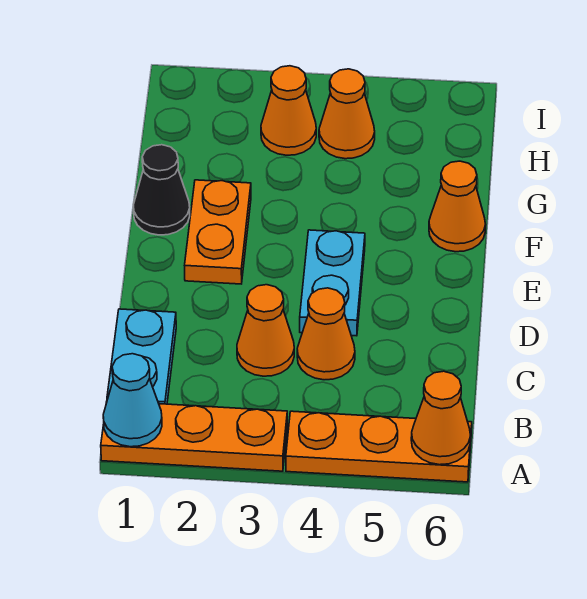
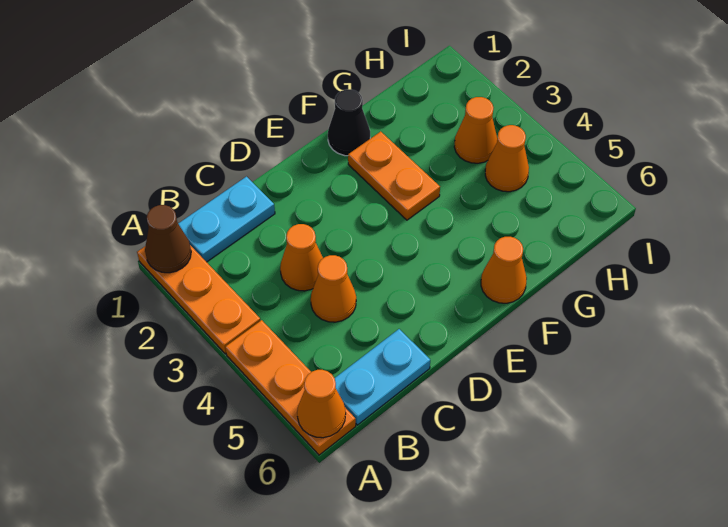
cyan 1x1 cone [103,354,162,447] -> brown 1x1 cone [145,205,191,273]
cyan 1x2 plate [300,230,365,336] -> cyan 1x2 plate moved to [335,329,430,425]
orange 1x2 plate [185,180,251,284] -> orange 1x2 plate turned to [348,131,440,220]

